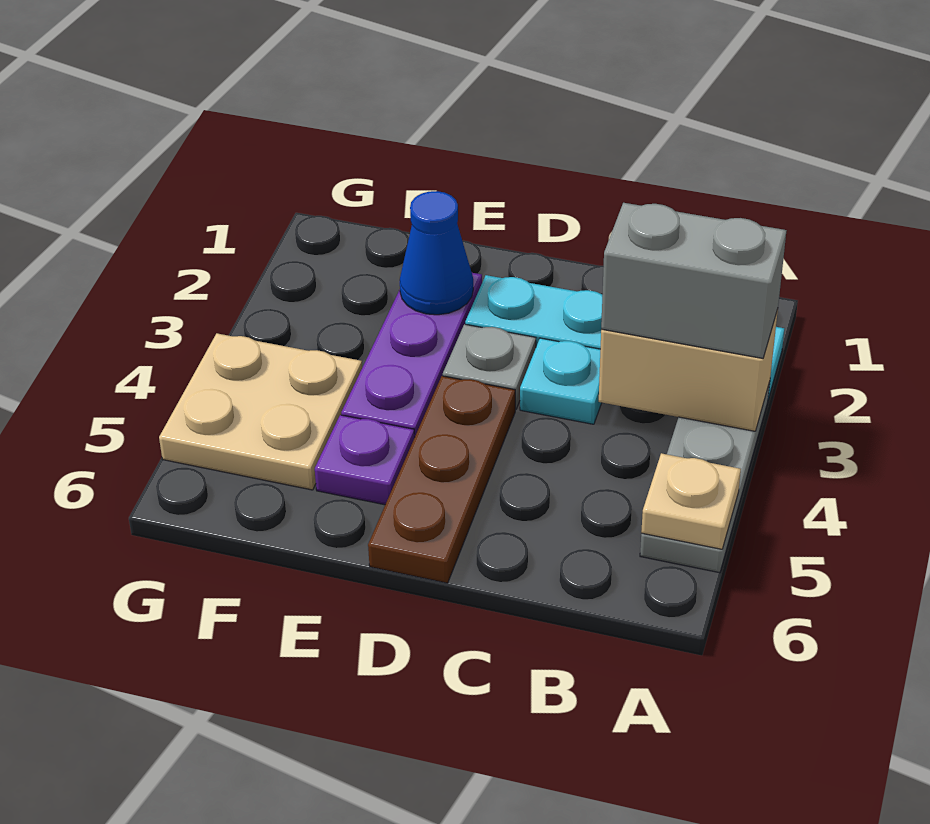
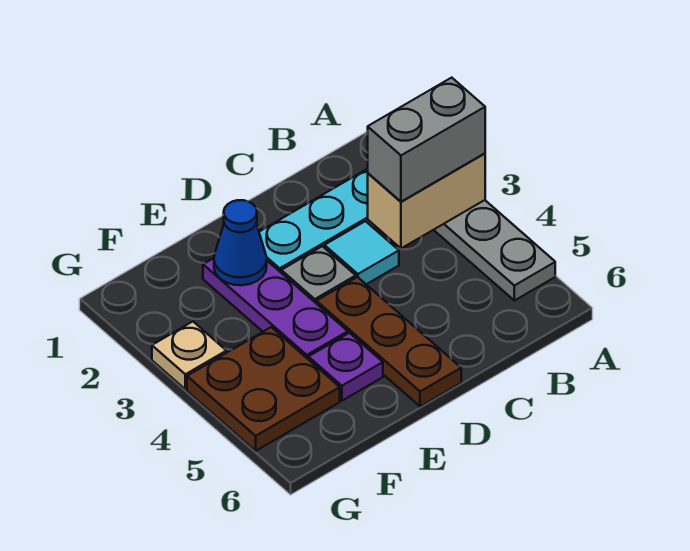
tan 1x1 plate [641,453,741,549] -> tan 1x1 plate moved to [152,322,226,389]
cyan 1x1 plate [520,338,601,424] -> cyan 1x1 tile [324,221,399,284]
tan 2x2 plate [159,333,362,490] -> brown 2x2 plate [187,327,340,451]

